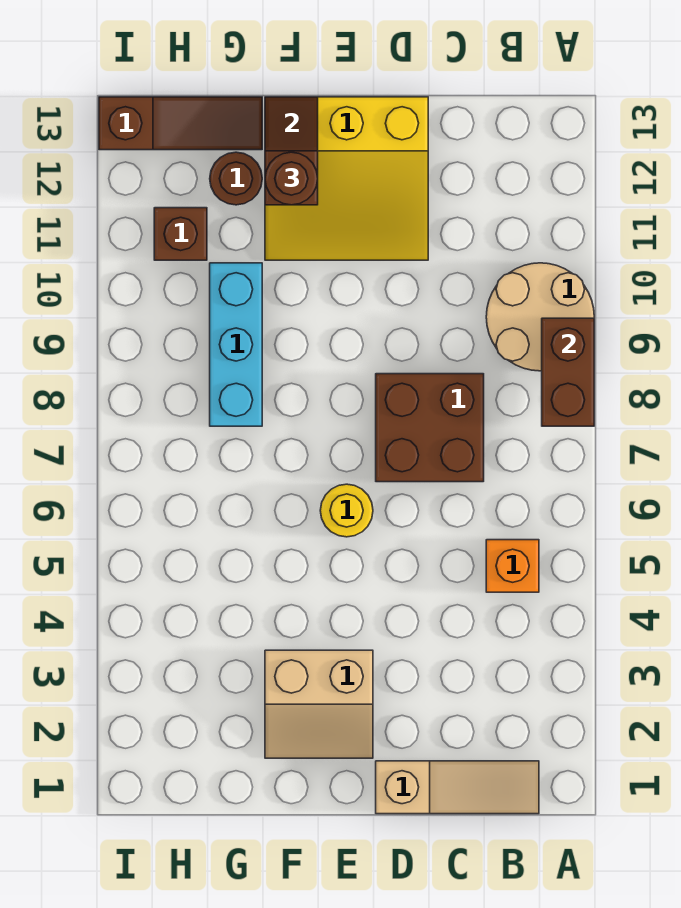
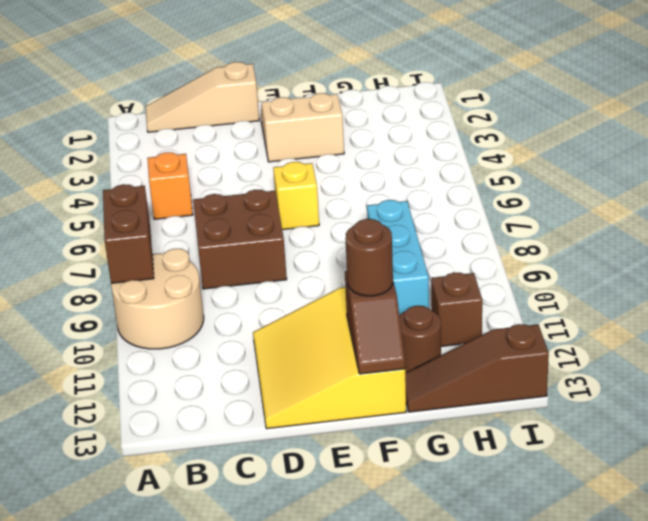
yellow 3x3 slope [265,97,428,260] -> yellow 3x3 slope turned to [253,287,406,429]
yellow 1x1 round brick [320,484,373,537] -> yellow 1x1 brick [273,162,319,230]

